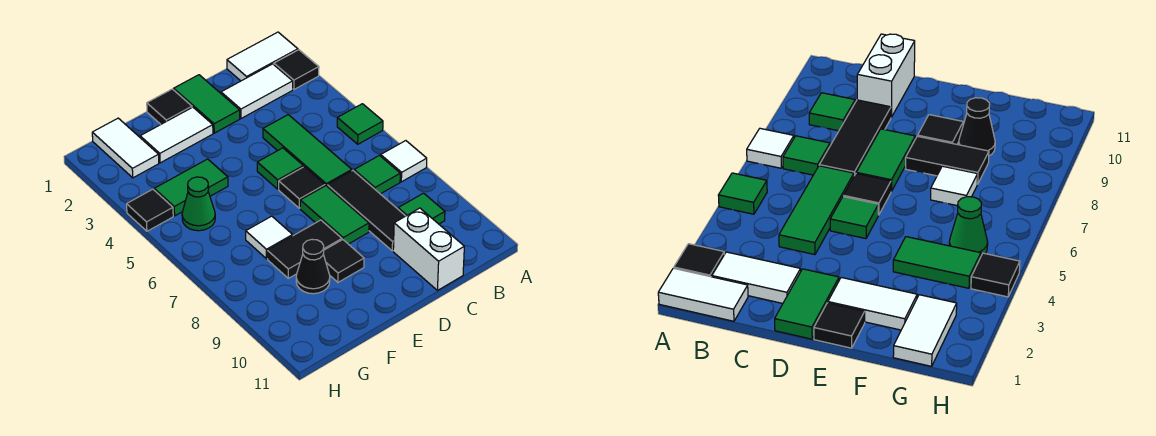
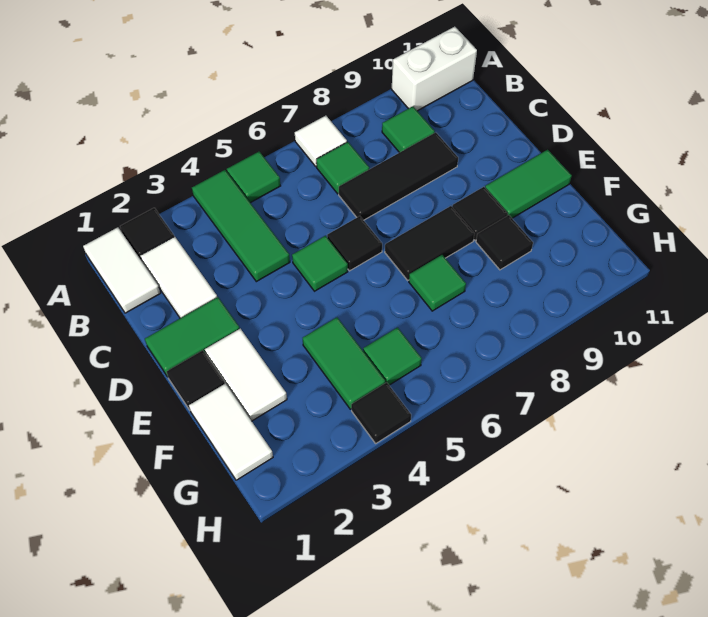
green 1x3 tile [263,115,352,186] -> green 1x3 tile turned to [192,170,290,282]
white 1x2 brick [393,208,464,290] -> white 1x2 brick moved to [392,27,477,111]
green 1x2 tile [300,186,369,244] -> green 1x2 tile moved to [485,150,572,218]
black 1x2 tile [267,220,342,278] -> black 1x2 tile turned to [385,206,475,280]
white 1x1 tile [246,216,293,259] -> green 1x1 tile [409,255,466,311]
black 1x1 cone [296,239,330,294] -> black 1x1 tile [476,215,533,270]
white 1x2 tile [92,118,159,178] -> white 1x2 tile turned to [189,384,273,480]
green 1x1 cone [182,177,215,231] -> green 1x1 tile [363,328,422,385]

